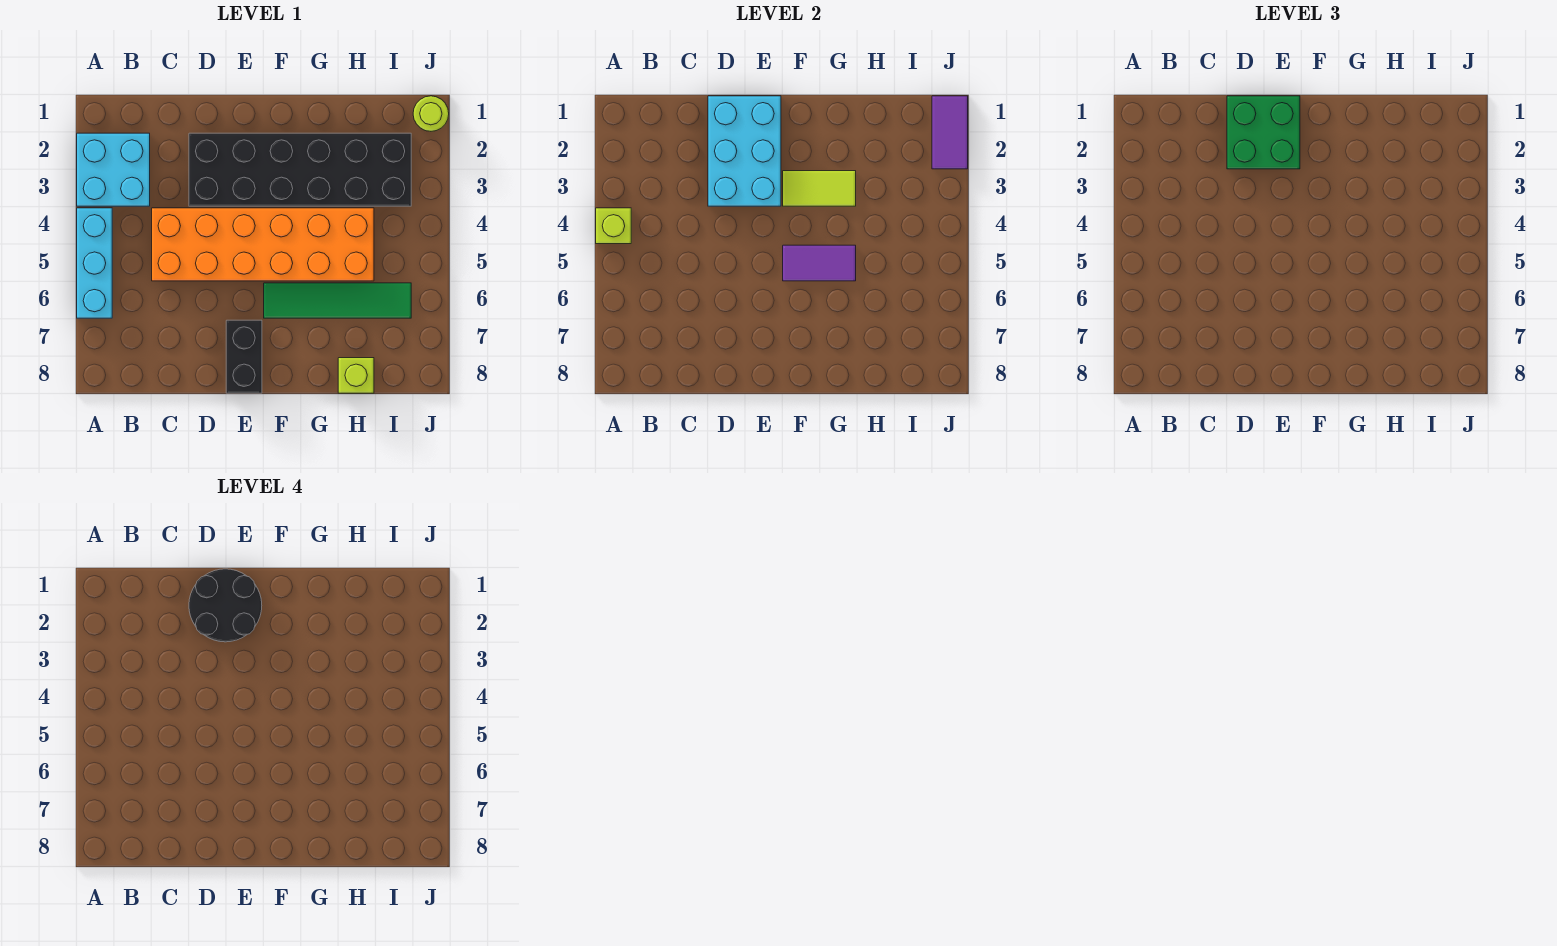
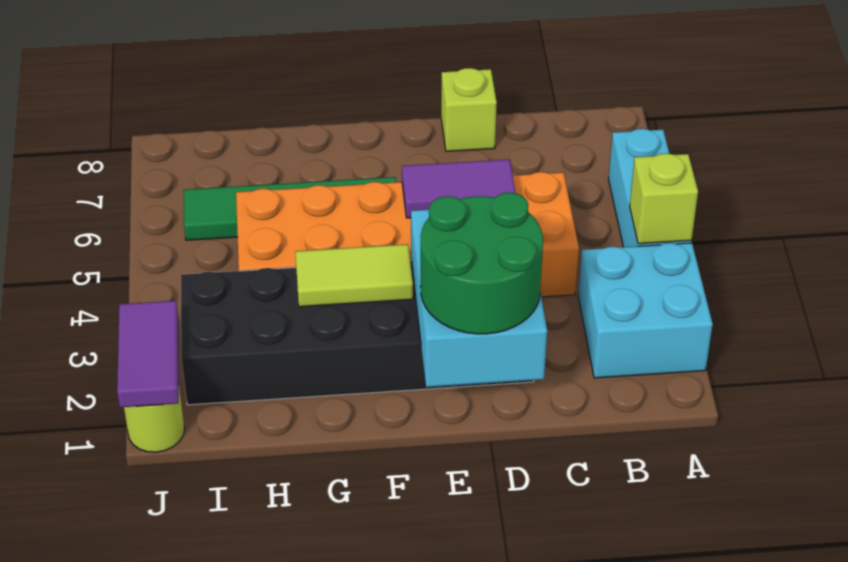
green 2x2 brick [1227,96,1300,169] -> green 2x2 round brick [421,193,543,334]
black 2x2 round brick [189,569,262,642] -> none
black 1x2 brick [226,320,262,393] -> none
purple 1x2 tile [783,245,856,281] -> purple 1x2 tile moved to [402,159,516,218]
lime 1x1 brick [338,358,374,393] -> lime 1x1 brick moved to [441,68,497,151]

